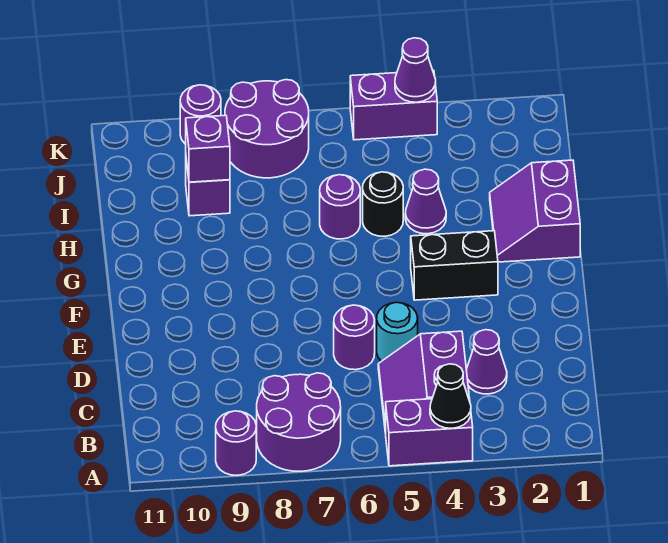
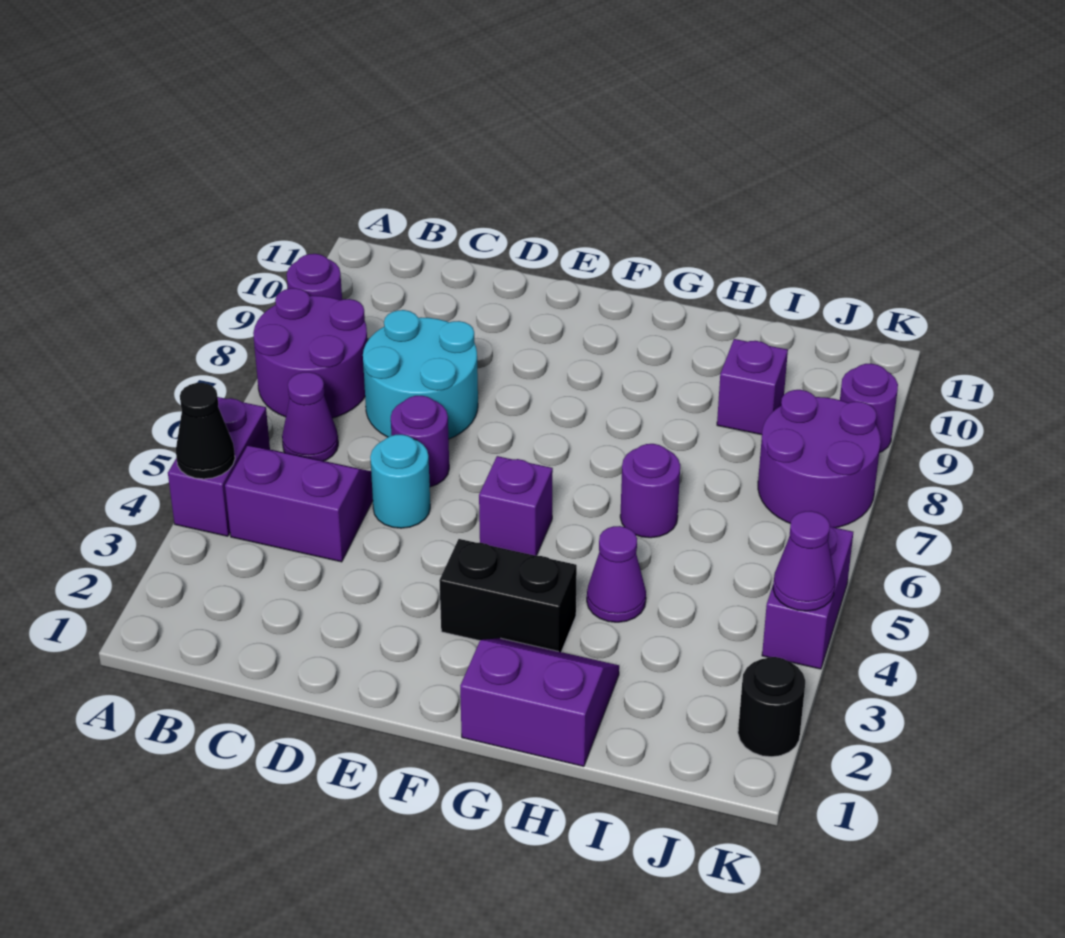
purple 1x1 cone [466,330,507,394] -> purple 1x1 cone moved to [282,372,338,461]
none -> cyan 2x2 round brick [363,310,478,439]
black 1x2 brick [411,231,498,300] -> black 1x2 brick turned to [439,539,577,652]
black 1x1 round brick [363,172,403,236] -> black 1x1 round brick moved to [738,657,805,757]
purple 1x1 brick [186,115,230,182] -> purple 1x1 brick moved to [479,456,553,556]

